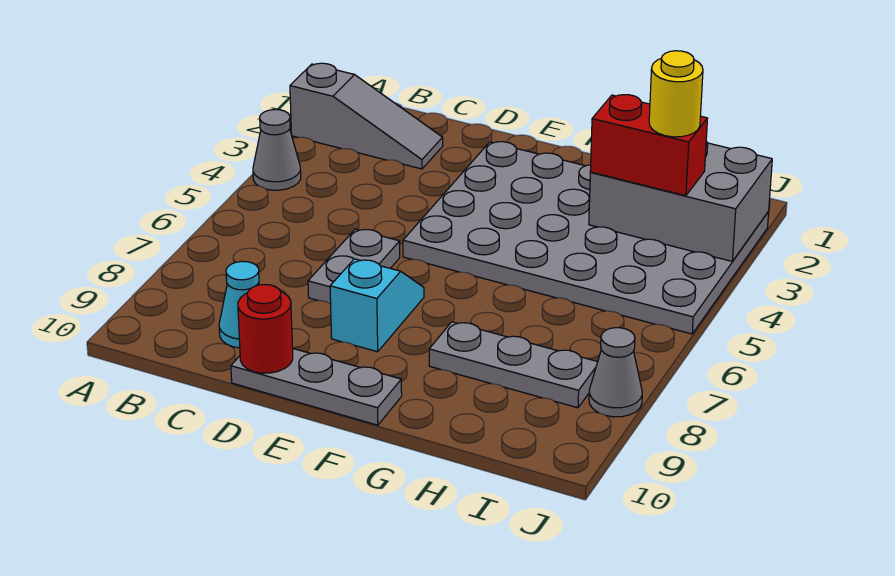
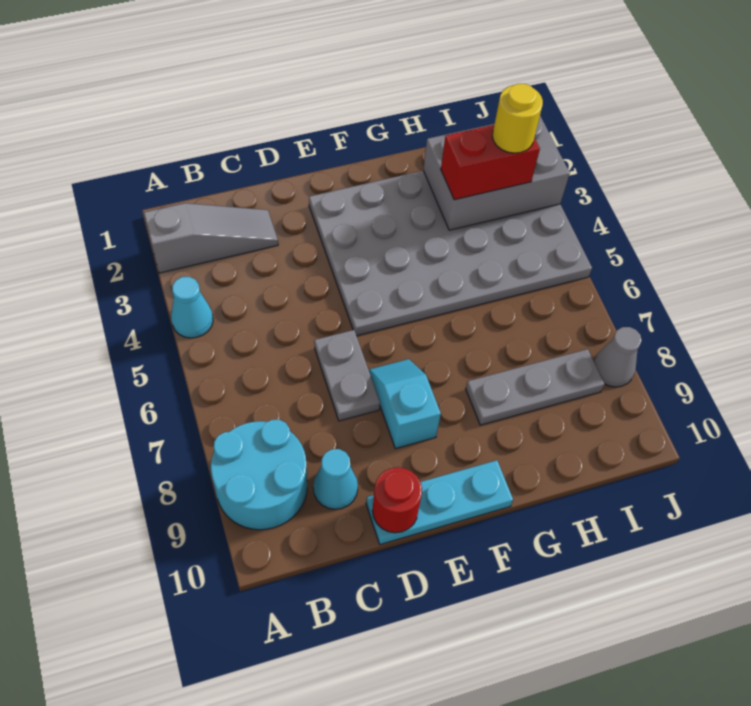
grey 1x1 cone [253,110,301,190] -> cyan 1x1 cone [171,277,213,338]
none -> cyan 2x2 round brick [211,419,307,530]
grey 1x3 plate [231,349,402,425] -> cyan 1x3 plate [366,460,513,545]

